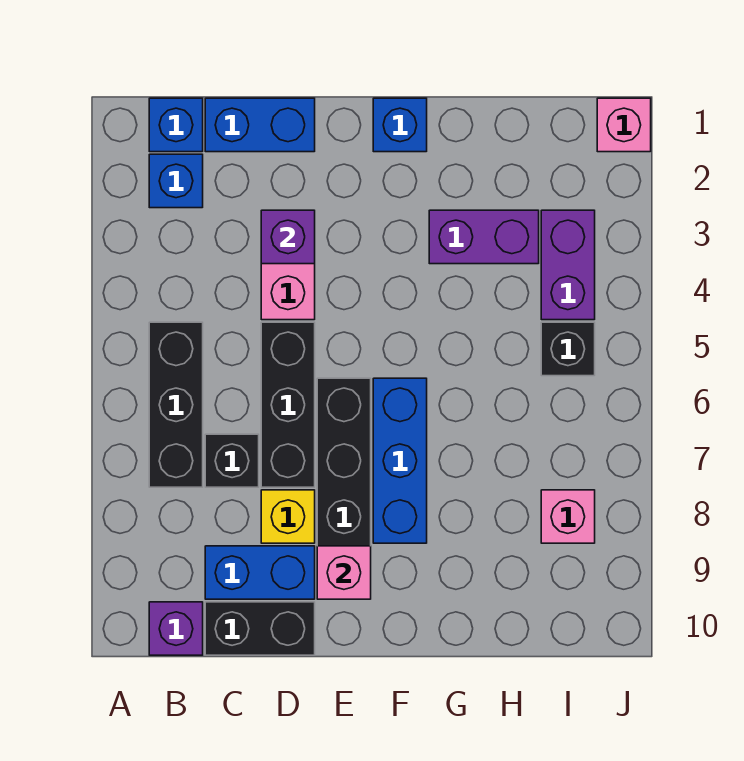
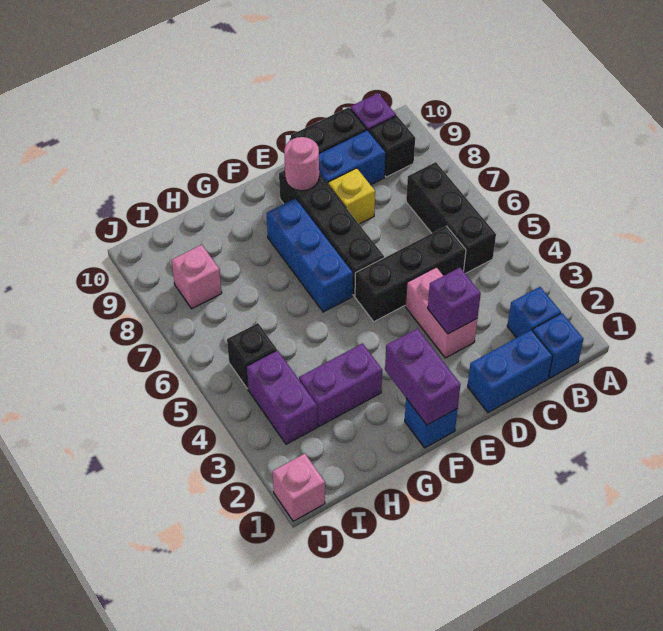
black 1x1 brick [205,434,259,487] -> black 1x1 brick moved to [369,116,415,177]
black 1x3 brick [261,322,315,487] -> black 1x3 brick turned to [355,226,466,322]
pink 1x1 brick [317,546,371,599] -> pink 1x1 round brick [284,137,319,191]
none -> purple 1x2 brick [385,329,461,425]

